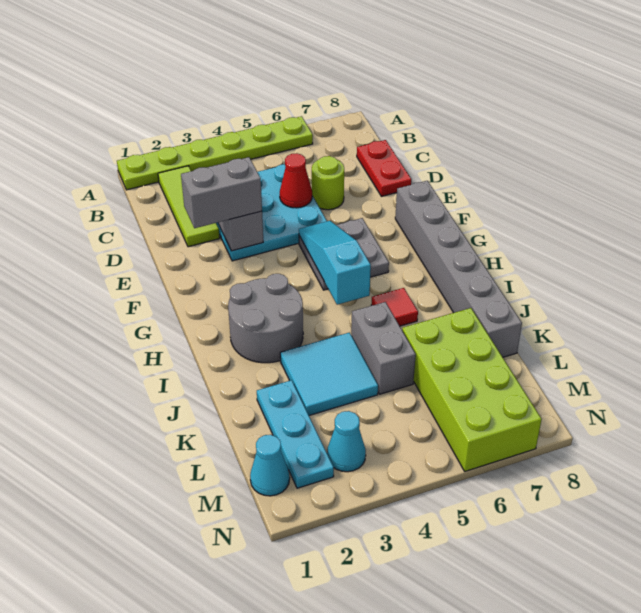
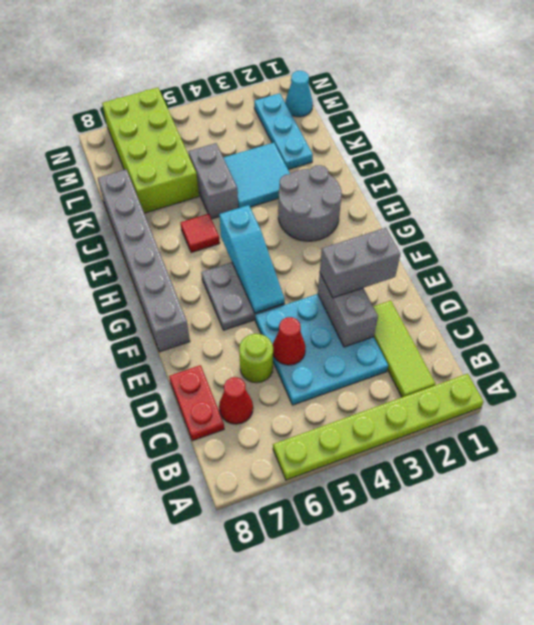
none -> red 1x1 cone [219,377,253,424]
cyan 1x1 cone [327,411,366,472] -> none

